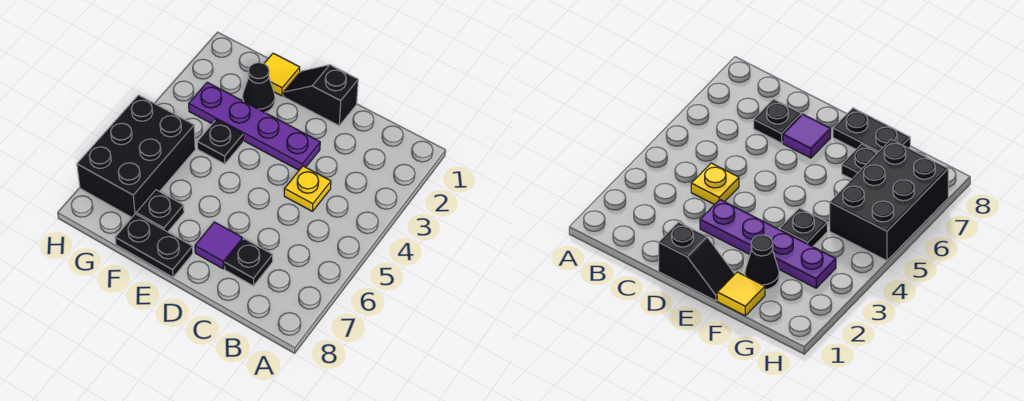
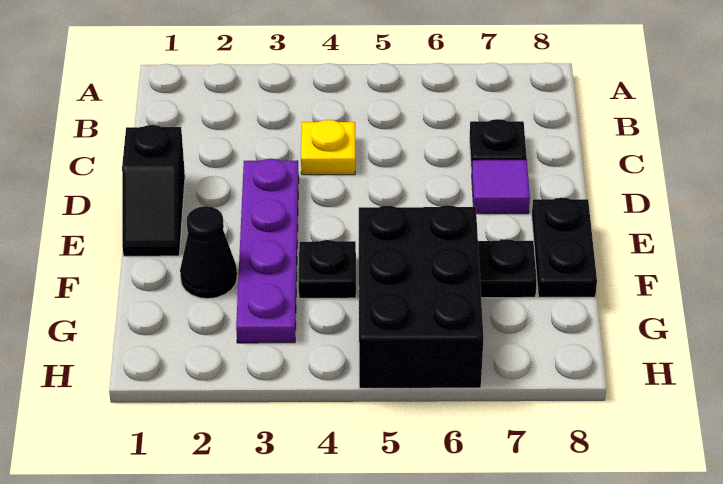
yellow 1x1 tile [264,53,300,96] -> none
black 2x3 brick [77,95,195,217] -> black 2x3 brick turned to [359,205,484,388]

